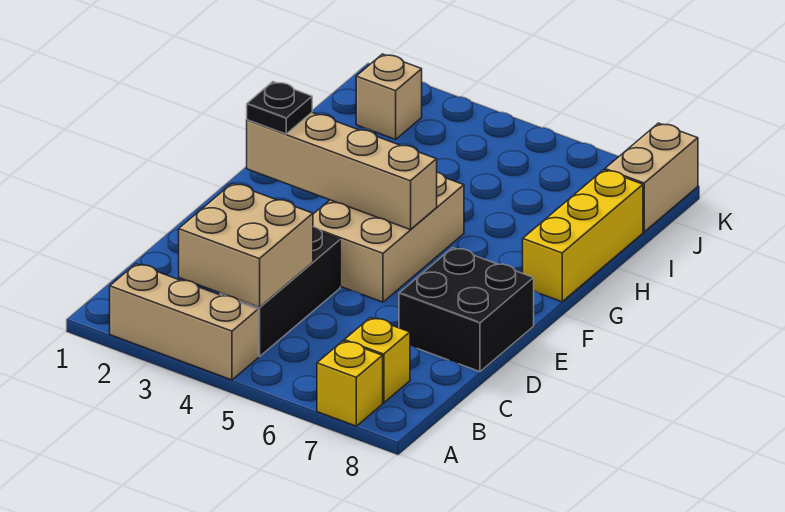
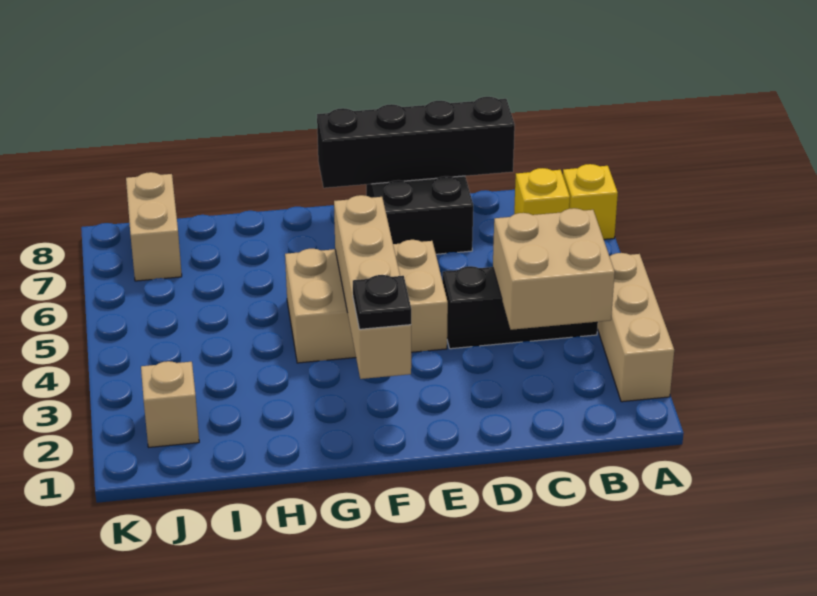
none -> black 1x4 brick [317,97,515,188]
yellow 1x3 brick [523,170,643,302] -> none
tan 1x2 brick [605,123,698,232] -> tan 1x2 brick turned to [126,172,182,281]

